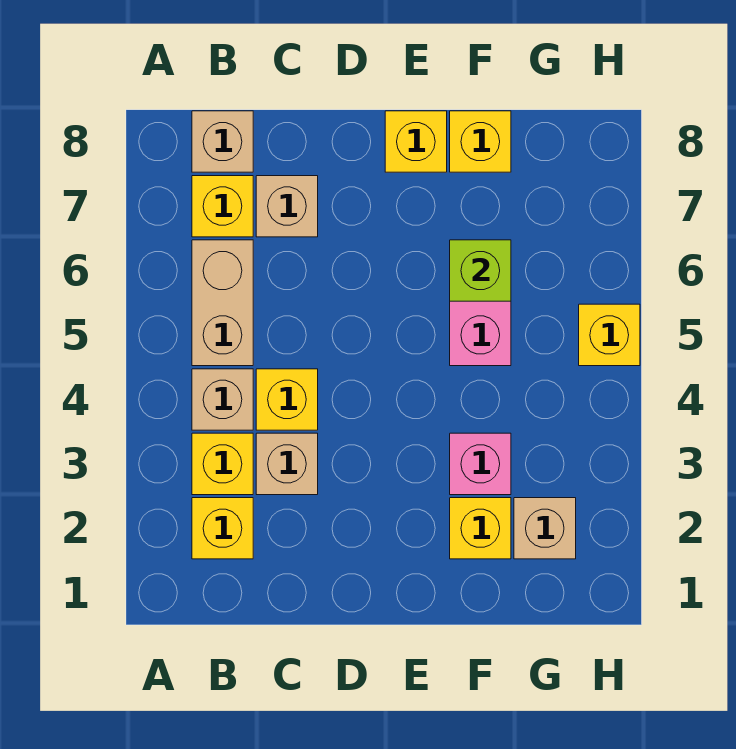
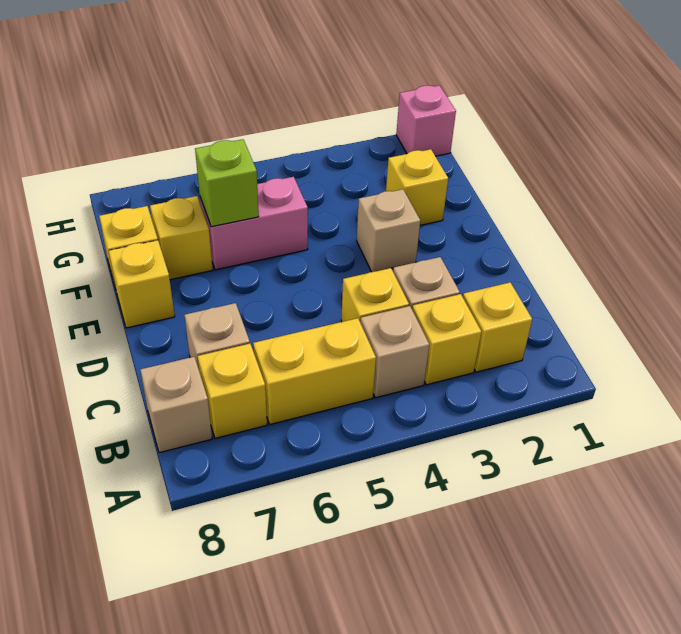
tan 1x2 brick [192,240,253,366] -> yellow 1x2 brick [253,318,376,424]
pink 1x1 brick [450,433,511,495] -> pink 1x1 brick moved to [396,85,456,156]
tan 1x1 brick [514,498,576,559] -> tan 1x1 brick moved to [357,189,420,272]
yellow 1x1 brick [579,304,640,366] -> yellow 1x1 brick moved to [150,196,213,280]

